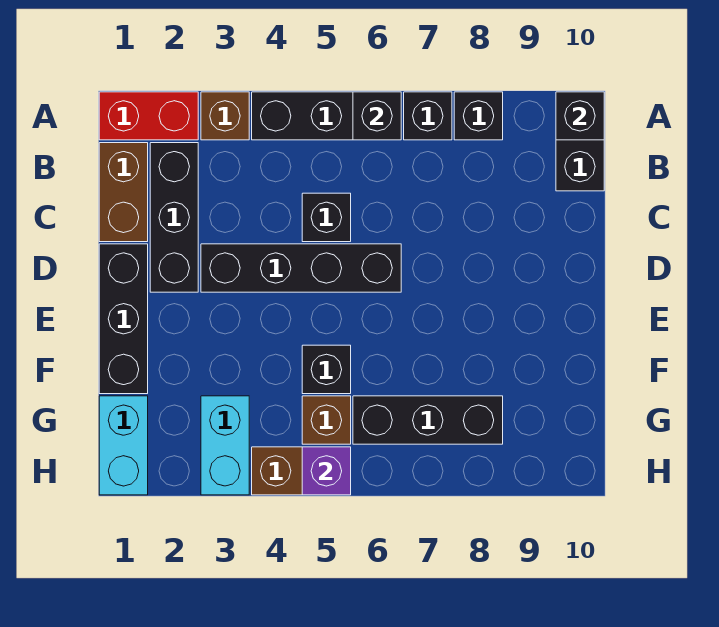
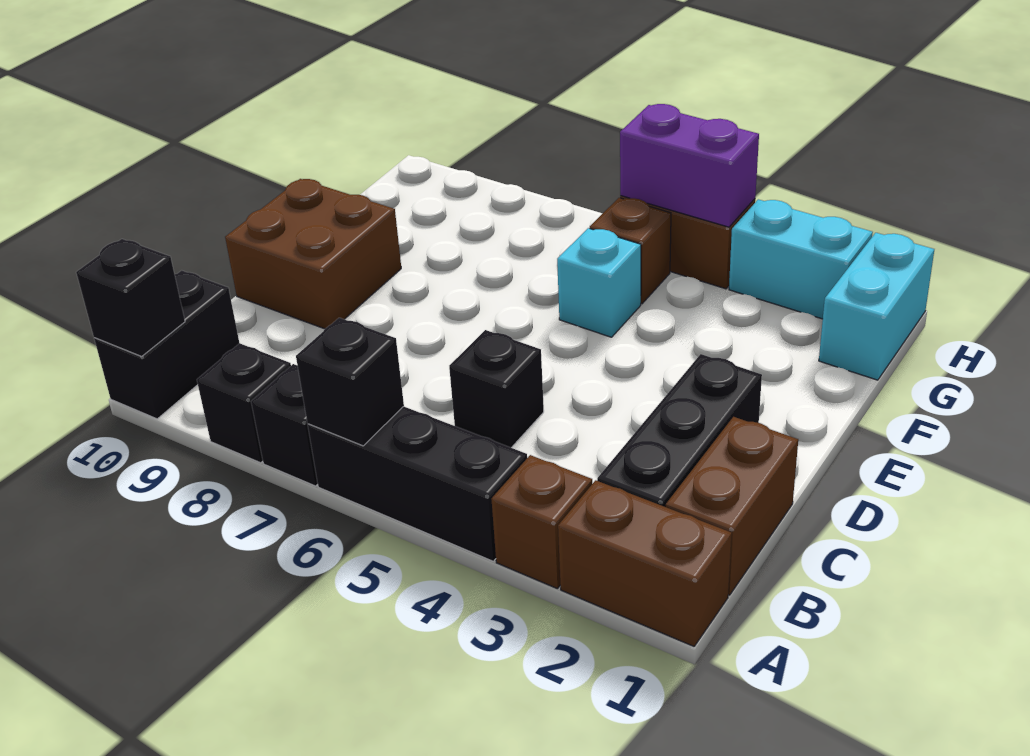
red 1x2 brick [99,92,198,140] -> brown 1x2 brick [558,480,732,646]
black 1x3 brick [99,244,148,394] -> none
black 1x4 brick [201,244,401,292] -> none
none -> brown 2x2 brick [225,179,401,329]
black 1x1 brick [302,345,351,394] -> cyan 1x1 brick [557,228,641,337]
cyan 1x2 brick [201,396,249,495] -> cyan 1x2 brick turned to [729,199,873,319]
black 1x3 brick [353,396,503,444] -> none
purple 1x1 brick [302,447,351,495] -> purple 1x2 brick [620,104,759,227]

